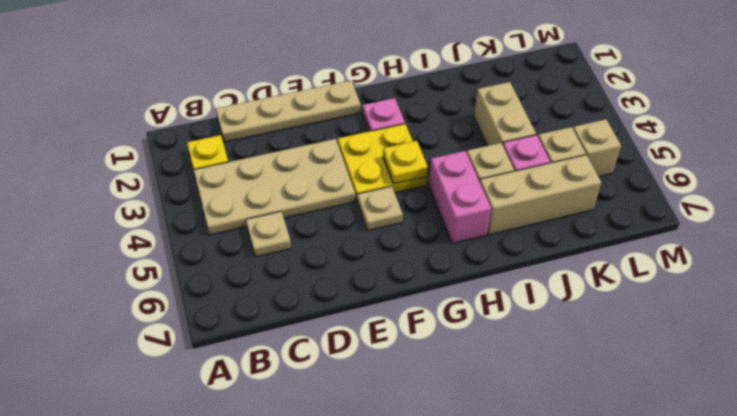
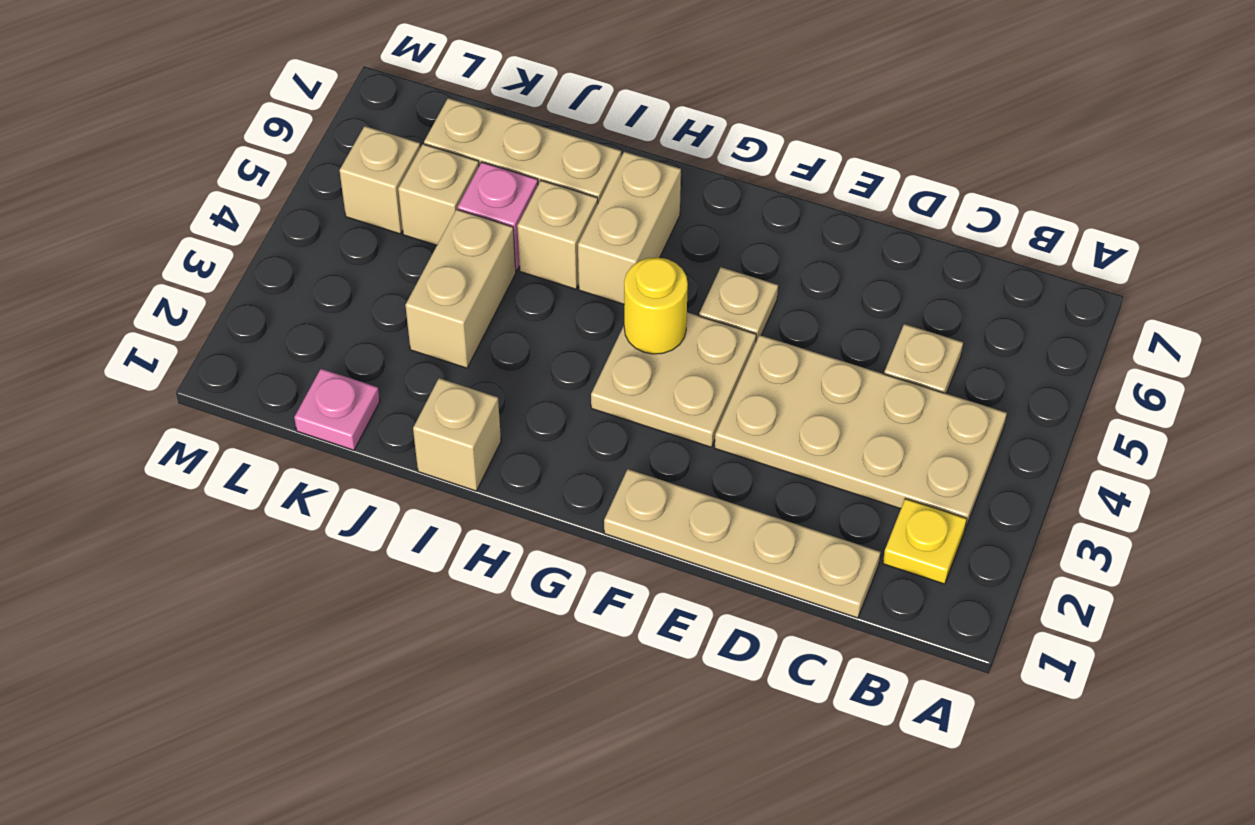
yellow 2x2 plate [338,124,427,200] -> tan 2x2 plate [591,312,756,447]
pink 1x1 plate [363,98,405,131] -> pink 1x1 plate moved to [294,369,380,450]
yellow 1x1 plate [383,141,428,184] -> yellow 1x1 round brick [624,257,688,354]
pink 1x2 brick [429,151,491,244] -> tan 1x2 brick [578,152,681,304]
none -> tan 1x1 brick [413,378,501,491]

